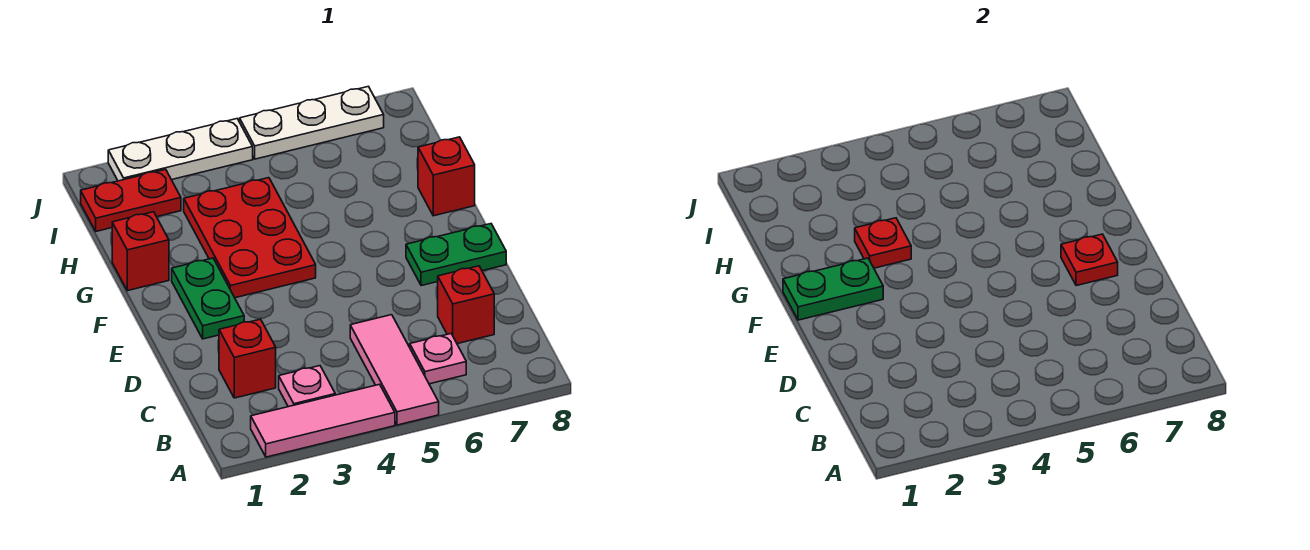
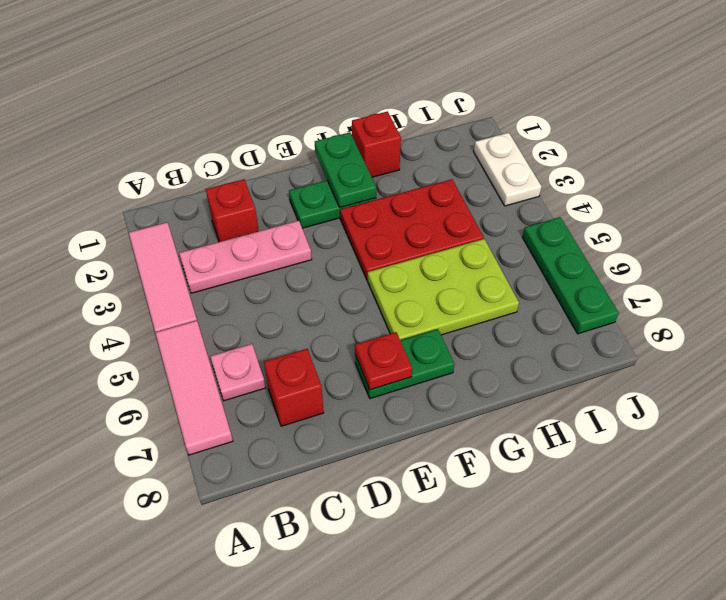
pink 1x3 tile [350,315,439,425] -> pink 1x3 tile turned to [155,321,233,455]
pink 1x1 plate [279,366,335,407] -> pink 1x3 plate [179,221,312,293]
green 1x2 plate [406,224,506,286] -> green 1x2 plate turned to [355,329,454,399]
none -> lime 2x3 plate [368,239,519,340]
red 1x1 plate [855,218,911,268] -> none
red 1x1 brick [418,137,475,216] -> none
red 1x2 plate [81,169,181,231] -> none
white 1x3 plate [108,119,253,181] -> white 1x2 plate [474,133,541,206]
white 1x3 plate [240,86,384,159] -> green 1x3 plate [522,217,619,334]

